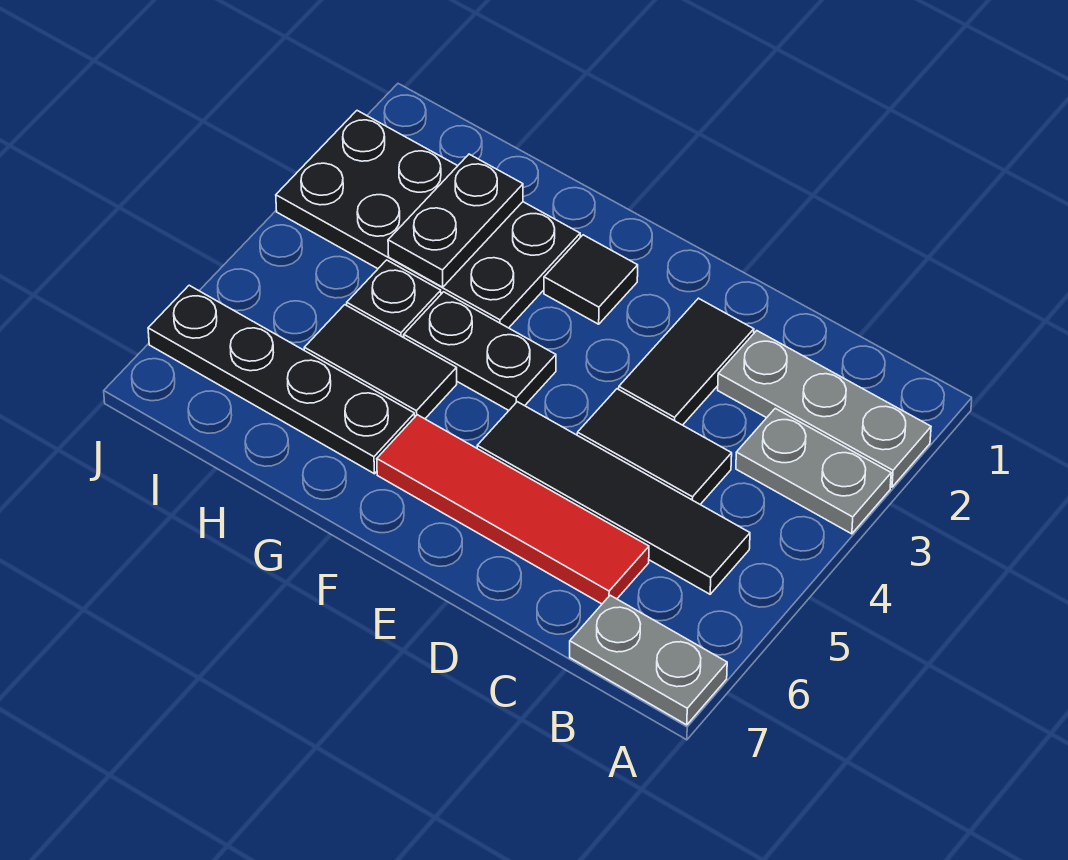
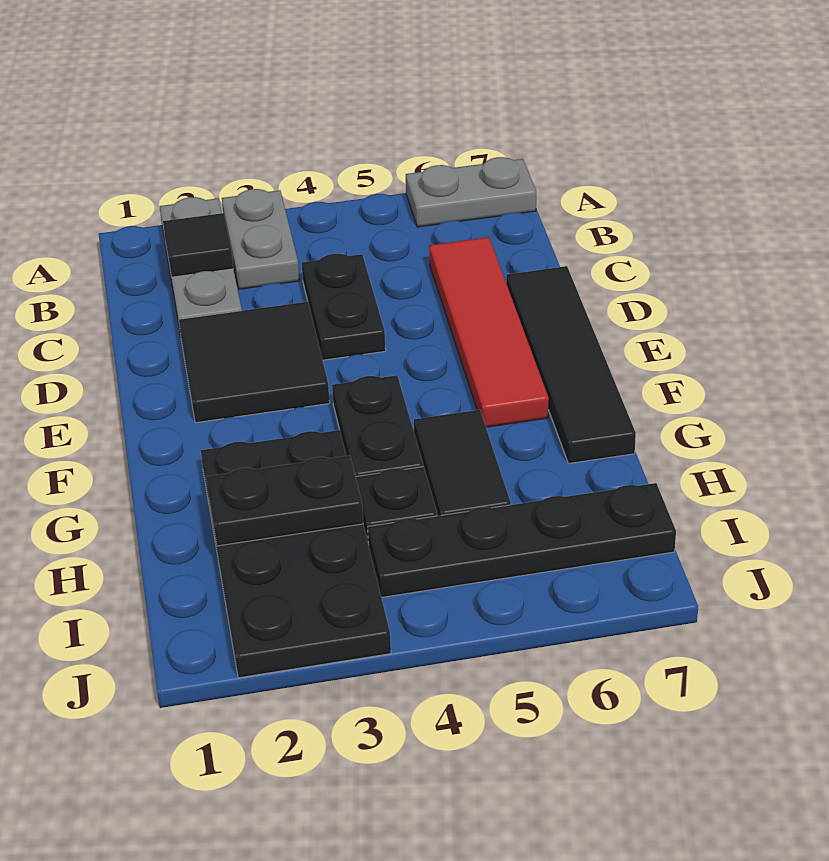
grey 1x2 plate [570,595,727,725] -> grey 1x2 plate turned to [406,157,536,227]
black 1x4 tile [477,402,750,594] -> black 1x4 tile moved to [506,266,636,464]
black 1x2 tile [577,389,732,504] -> black 1x2 plate [302,254,386,360]
black 1x2 tile [619,298,754,425] -> black 2x2 tile [179,302,330,423]
black 1x1 tile [544,235,638,324] -> black 1x1 tile moved to [163,213,233,277]
black 1x4 plate [148,285,415,474] -> black 1x4 plate turned to [368,483,676,598]

